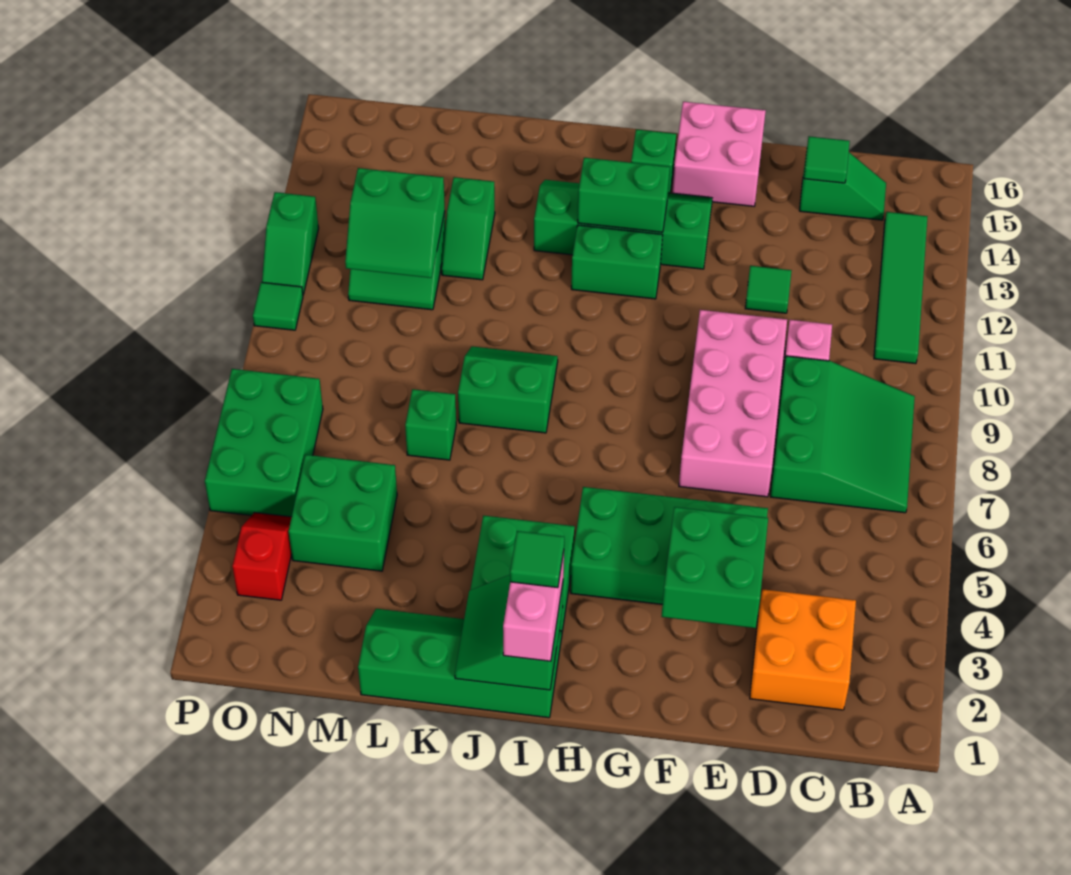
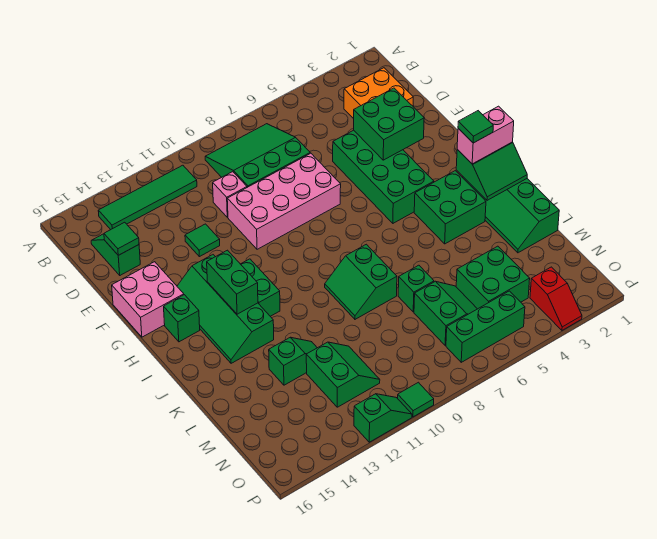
green 2x2 slope [345,168,445,278] -> green 2x2 slope moved to [414,281,477,345]
red 1x2 slope [232,512,292,600] -> red 1x2 slope turned to [530,267,582,330]
green 2x3 brick [205,369,323,517] -> green 1x3 brick [446,291,525,362]

